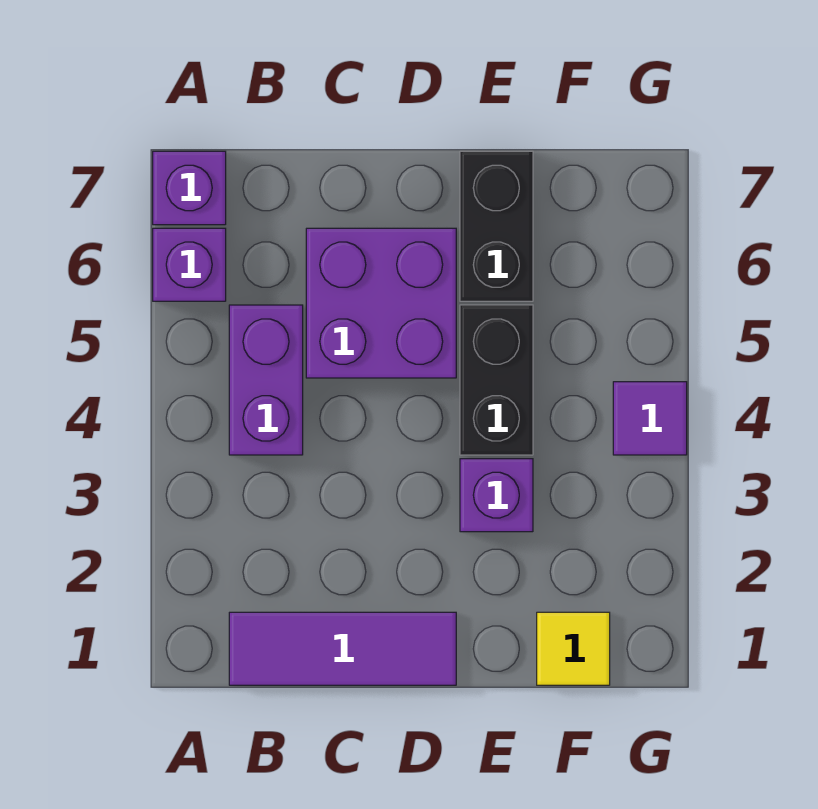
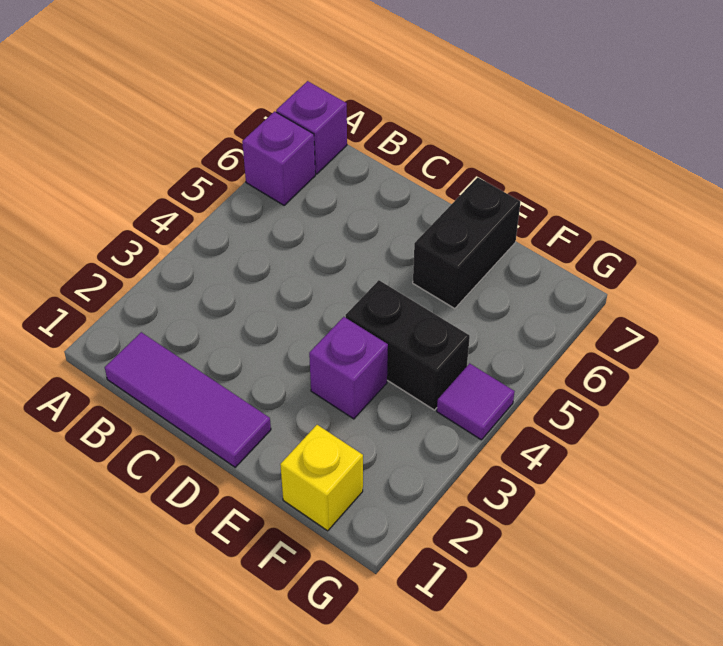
purple 1x2 brick [229,305,303,455] -> none
purple 2x2 brick [306,228,456,378] -> none
black 1x2 brick [460,305,533,455] -> black 1x2 brick turned to [345,280,470,410]
yellow 1x1 tile [537,612,610,685] -> yellow 1x1 brick [280,425,363,531]

